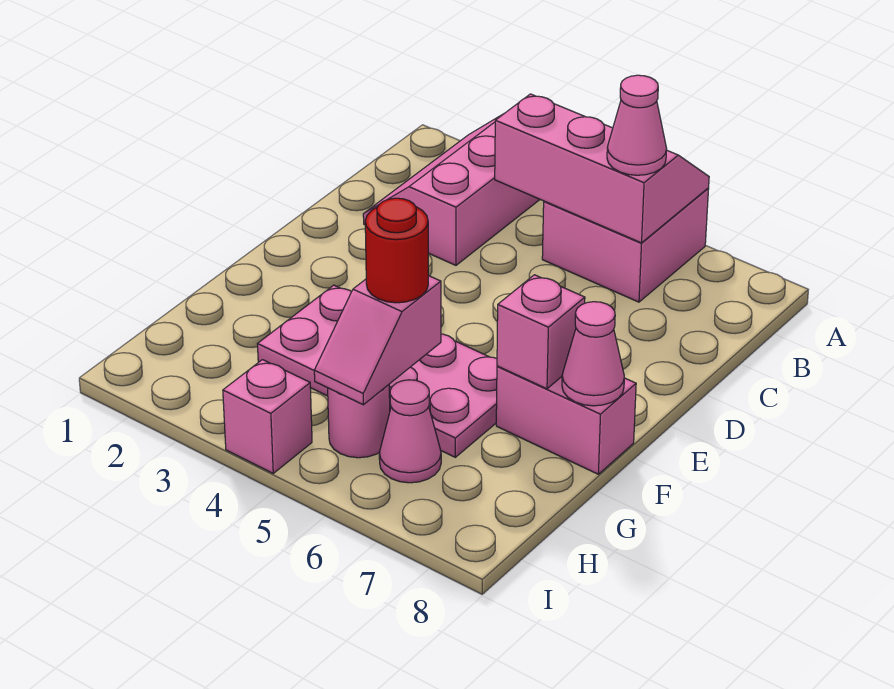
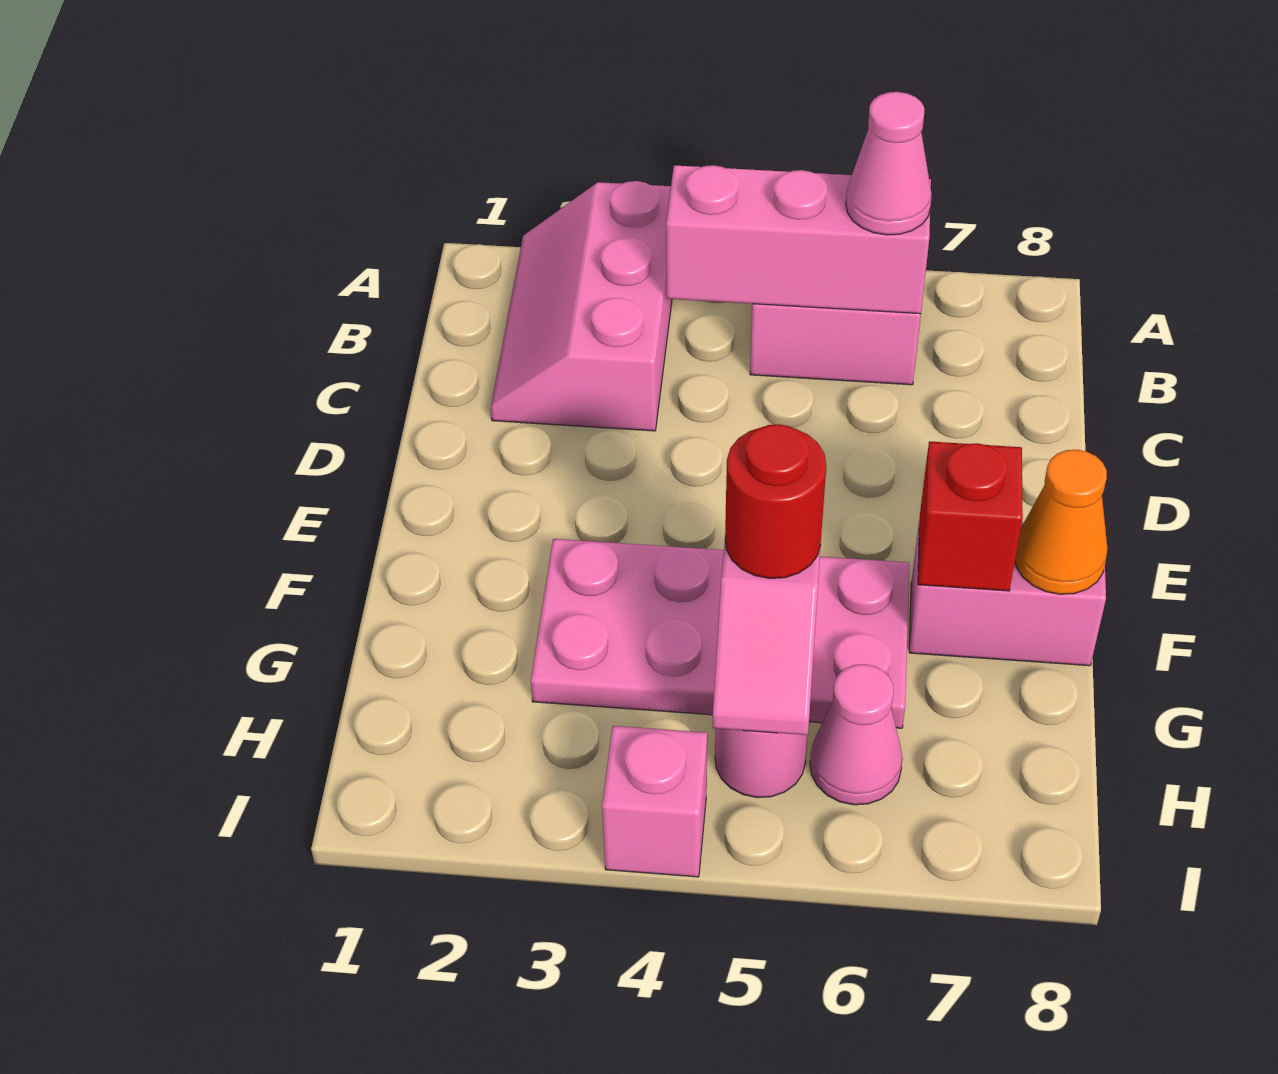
pink 1x1 brick [497,275,585,389] -> red 1x1 brick [918,441,1023,591]
pink 1x1 cone [562,302,624,406] -> orange 1x1 cone [1015,450,1108,594]

